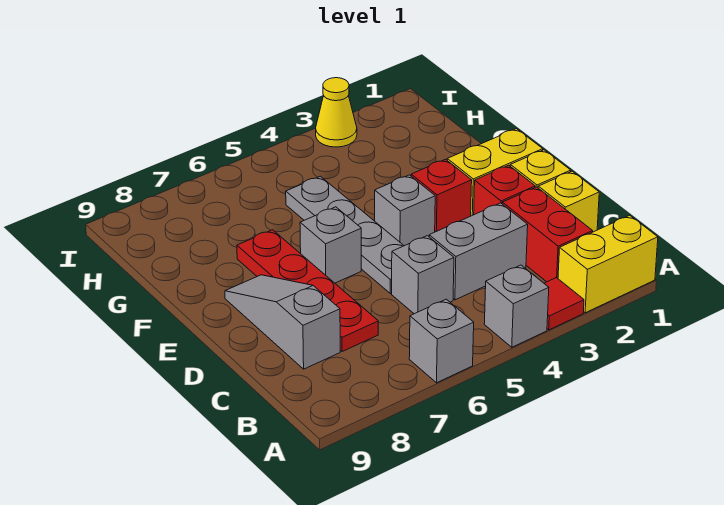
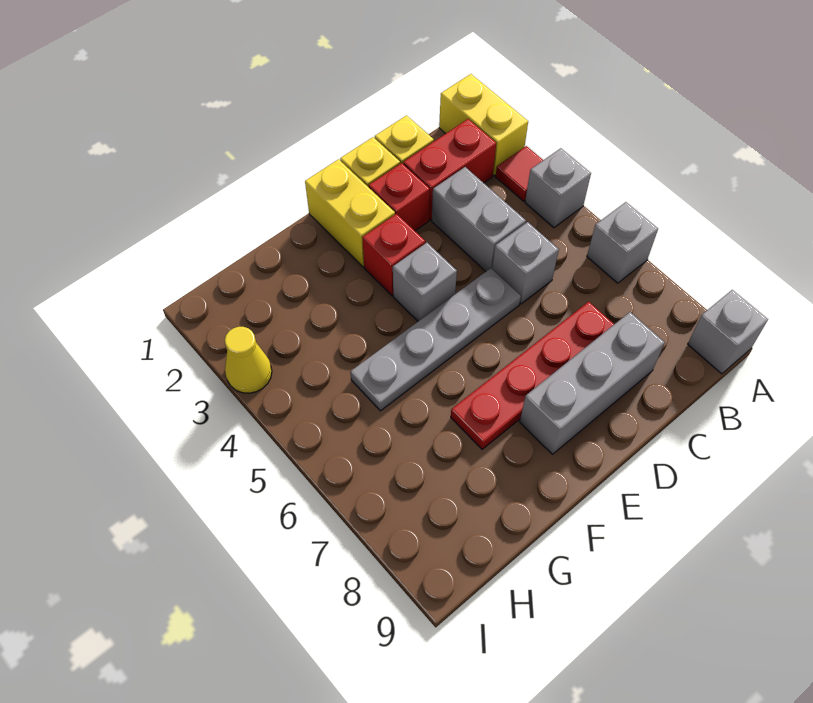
grey 1x3 slope [225,275,340,369] -> grey 1x3 brick [520,312,665,454]
grey 1x1 brick [300,207,361,283] -> grey 1x1 brick moved to [688,290,768,374]

